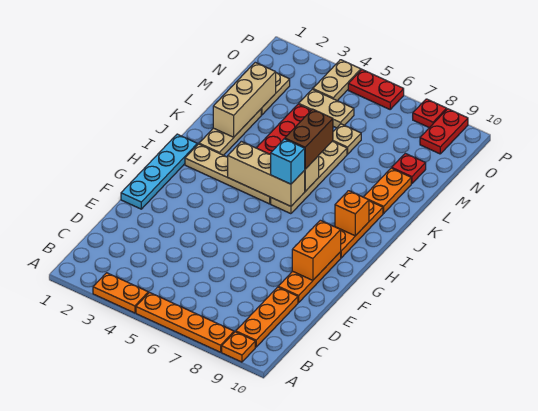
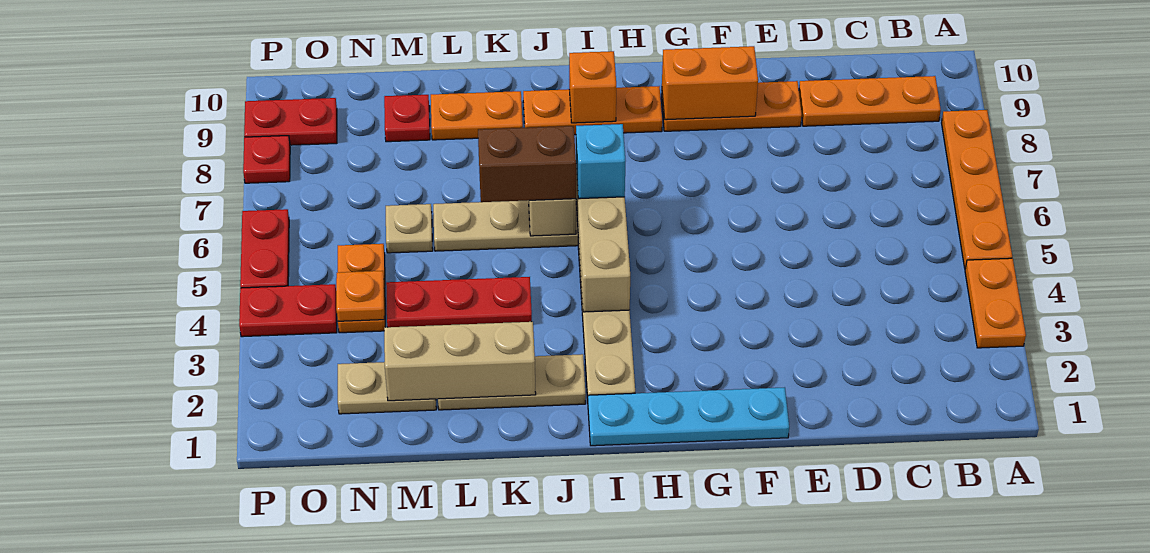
orange 1x1 plate [222,332,255,362] -> orange 1x1 plate moved to [336,271,384,321]
tan 1x2 plate [299,89,354,128] -> orange 1x2 plate [338,244,385,333]
tan 1x2 plate [313,60,361,101] -> red 1x2 plate [239,284,337,337]

